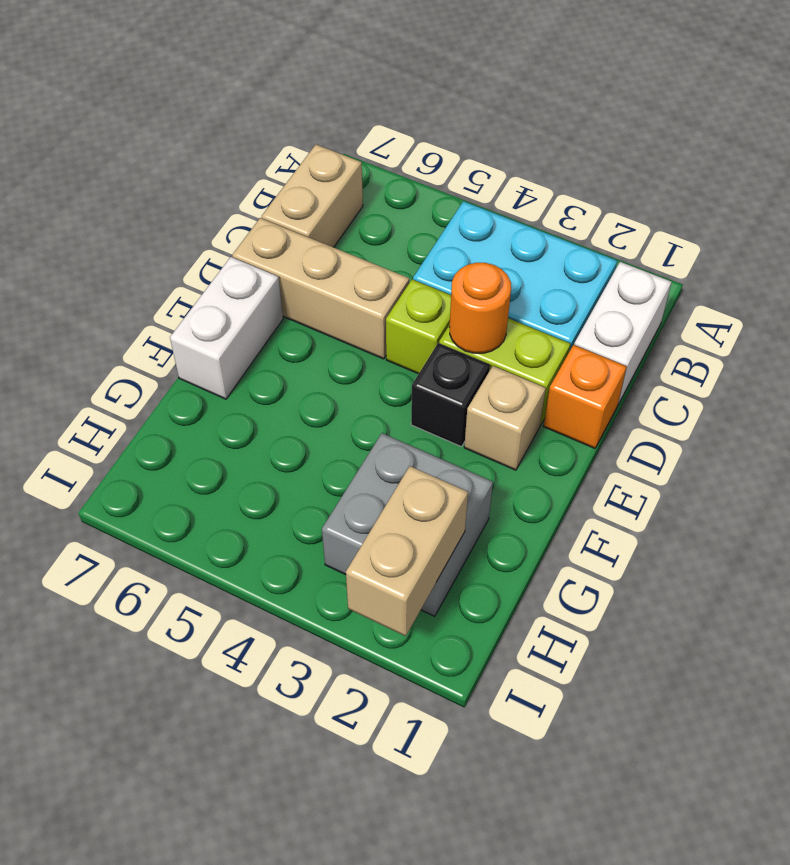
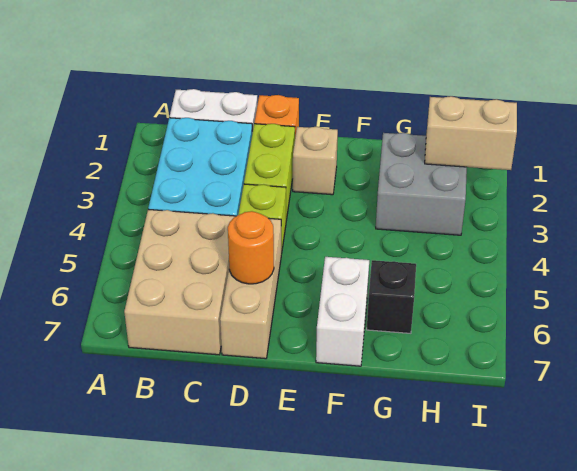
tan 1x2 brick [262,145,363,247] -> tan 2x3 brick [124,209,236,355]
orange 1x1 round brick [450,263,511,353] -> orange 1x1 round brick moved to [228,211,274,284]
black 1x1 brick [411,343,490,447] -> black 1x1 brick moved to [367,260,416,333]
white 1x2 brick [170,257,283,399] -> white 1x2 brick turned to [316,257,369,366]

